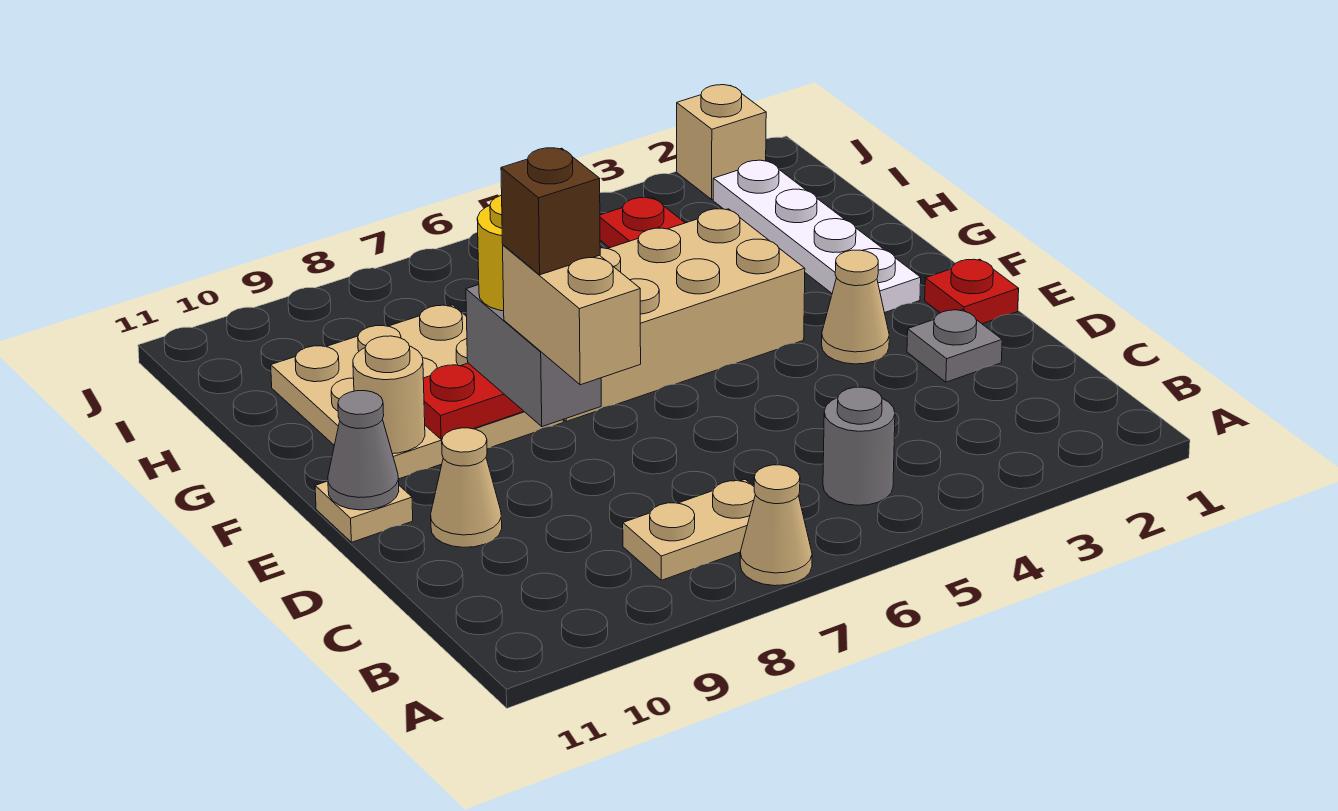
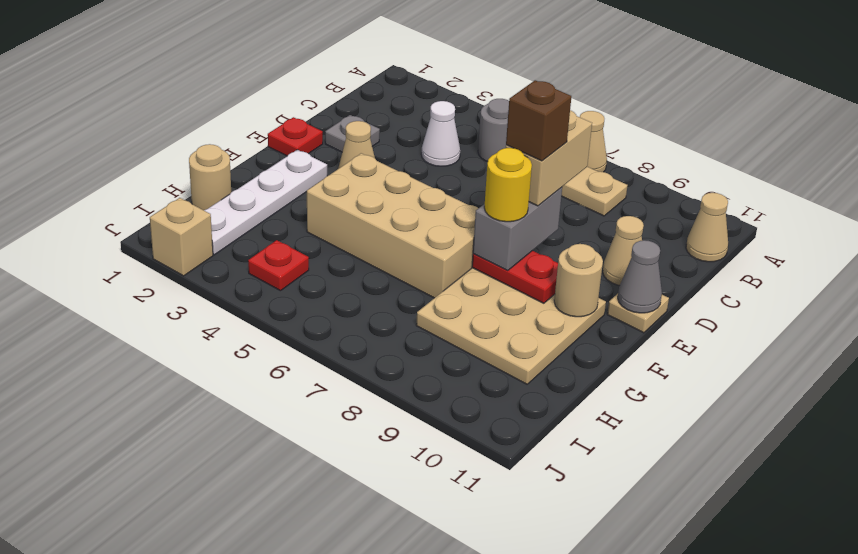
none -> tan 1x1 cone [686,193,728,262]
none -> white 1x1 cone [421,101,460,166]
none -> tan 1x1 round brick [189,144,231,210]

